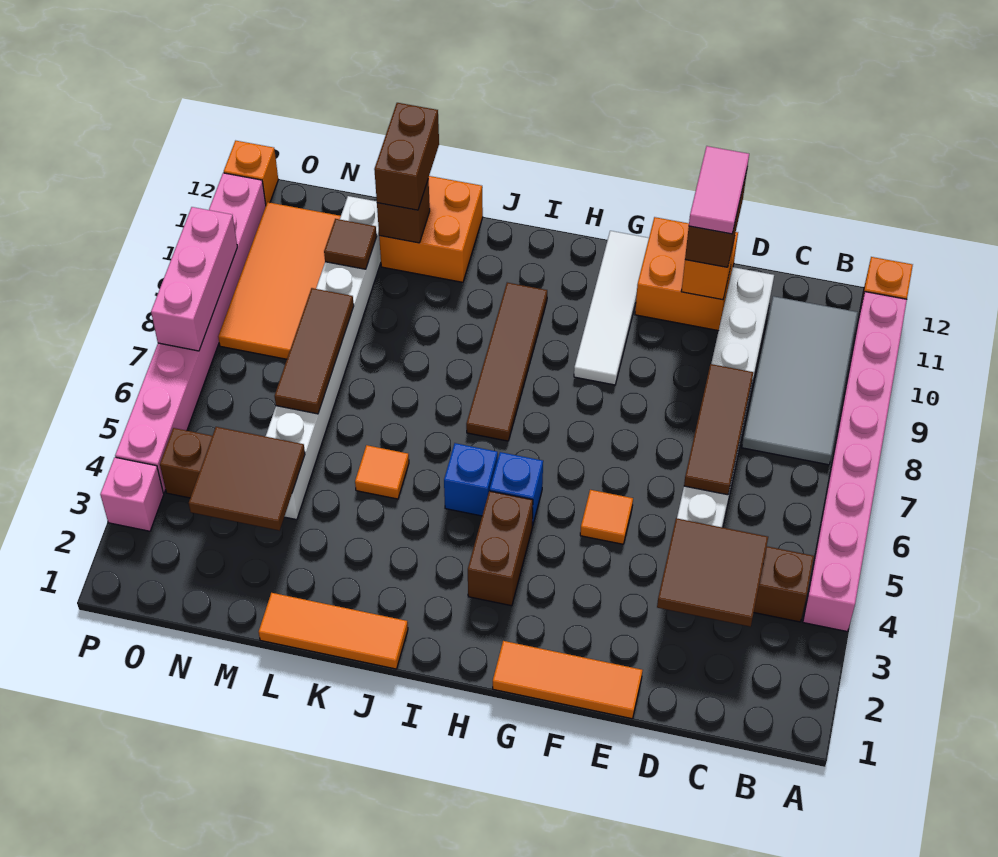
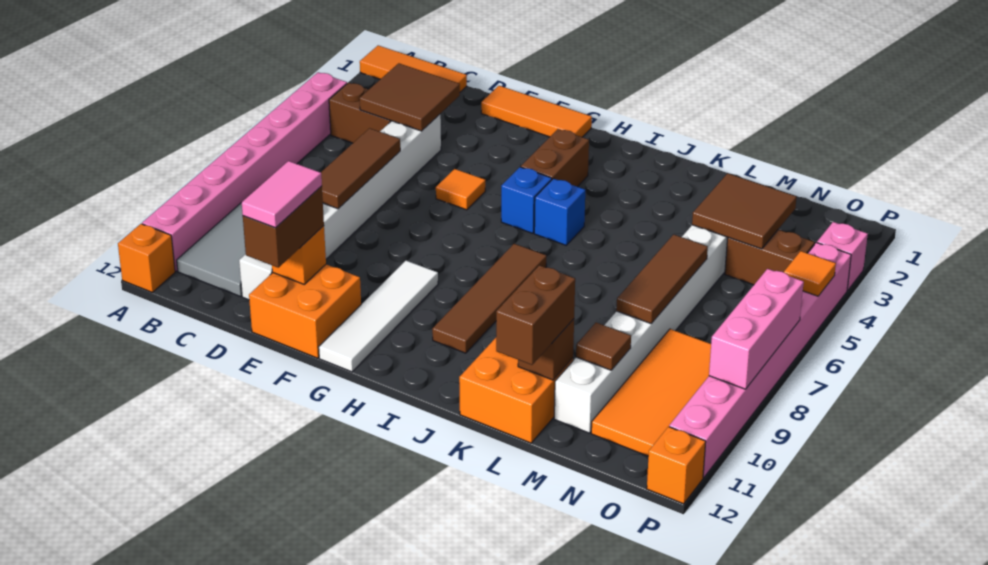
orange 1x3 tile [259,593,408,669] -> orange 1x3 tile moved to [360,45,467,92]
orange 1x1 tile [355,445,409,499] -> orange 1x1 tile moved to [784,251,836,296]

